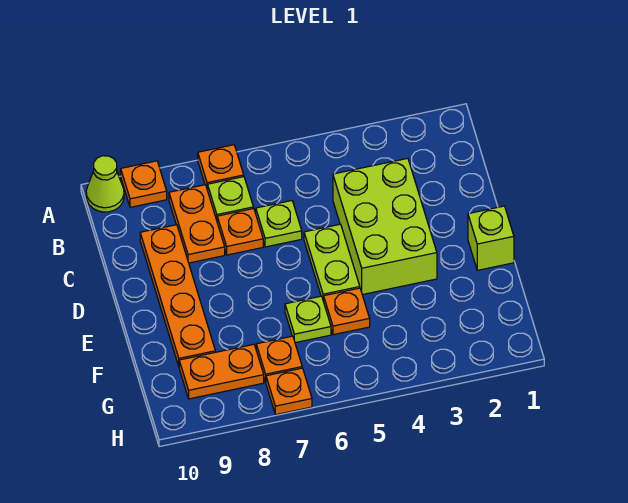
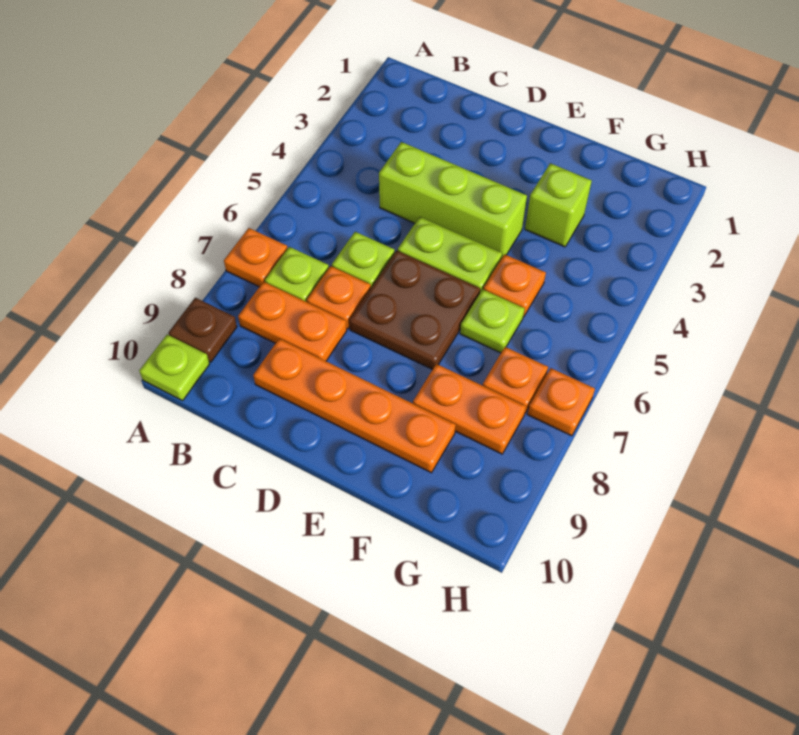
orange 1x1 plate [121,161,167,207] -> brown 1x1 plate [169,298,237,362]
lime 1x1 cone [86,156,124,212] -> lime 1x1 plate [139,335,210,401]
lime 2x3 brick [333,158,437,295] -> lime 1x3 brick [379,142,527,257]
none -> brown 2x2 plate [349,251,480,370]
lime 1x1 brick [468,206,514,270] -> lime 1x1 brick moved to [525,163,592,247]
orange 1x2 plate [179,344,264,399] -> orange 1x2 plate turned to [413,364,526,454]

